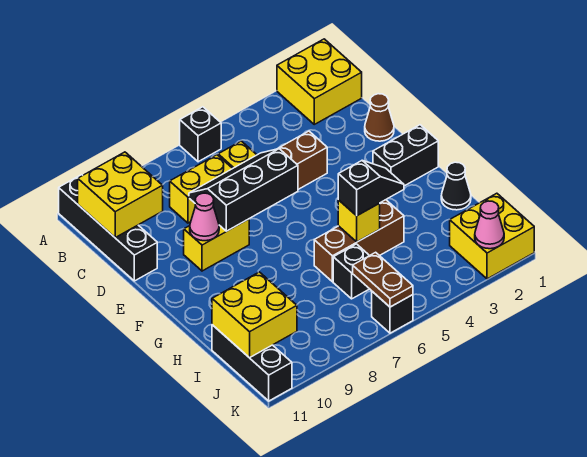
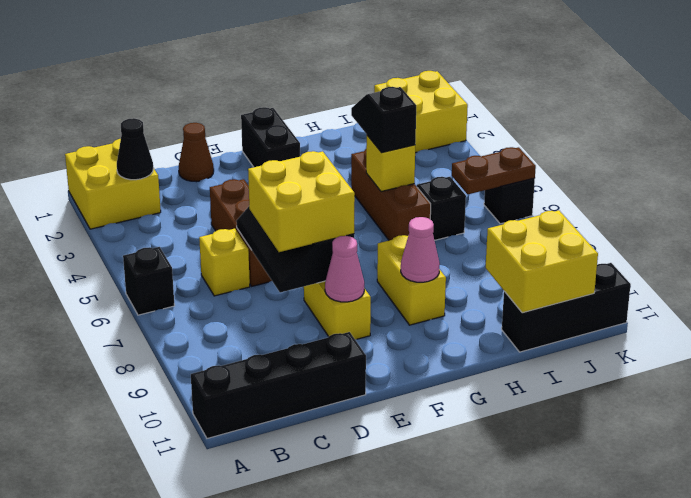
yellow 2x2 brick [78,152,163,237] -> yellow 2x2 brick moved to [248,151,355,252]
yellow 1x2 brick [170,155,233,223] -> yellow 1x2 brick moved to [377,235,446,325]
black 1x1 cone [441,162,471,210] -> black 1x1 cone moved to [117,118,153,180]
pink 1x1 cone [475,201,504,249] -> pink 1x1 cone moved to [401,217,440,282]

